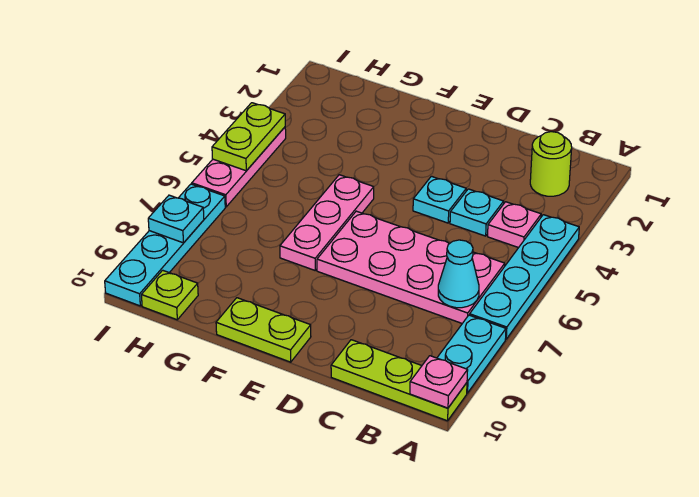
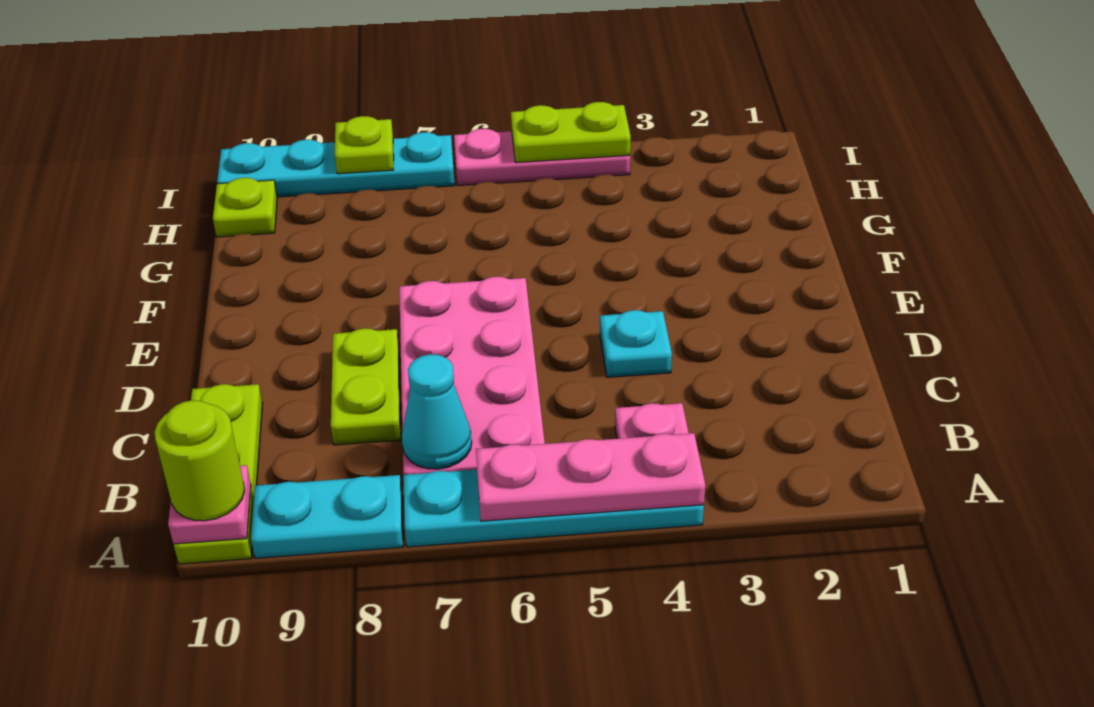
lime 1x1 round brick [530,132,572,196] -> lime 1x1 round brick moved to [155,400,245,521]
cyan 1x1 plate [450,189,504,236] -> none
lime 1x2 plate [216,298,311,362] -> lime 1x2 plate moved to [331,328,401,445]
pink 1x3 plate [280,175,374,270] -> pink 1x3 plate moved to [476,433,705,521]
cyan 1x1 plate [148,195,204,243] -> lime 1x1 plate [335,116,394,174]

